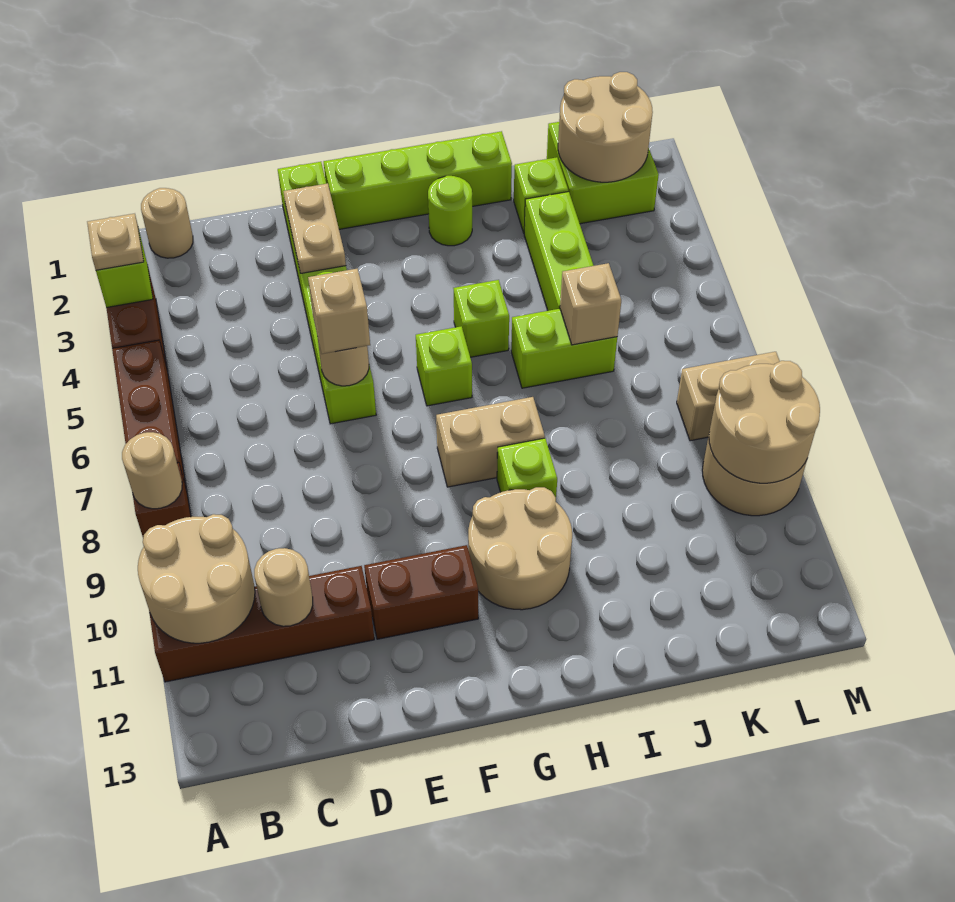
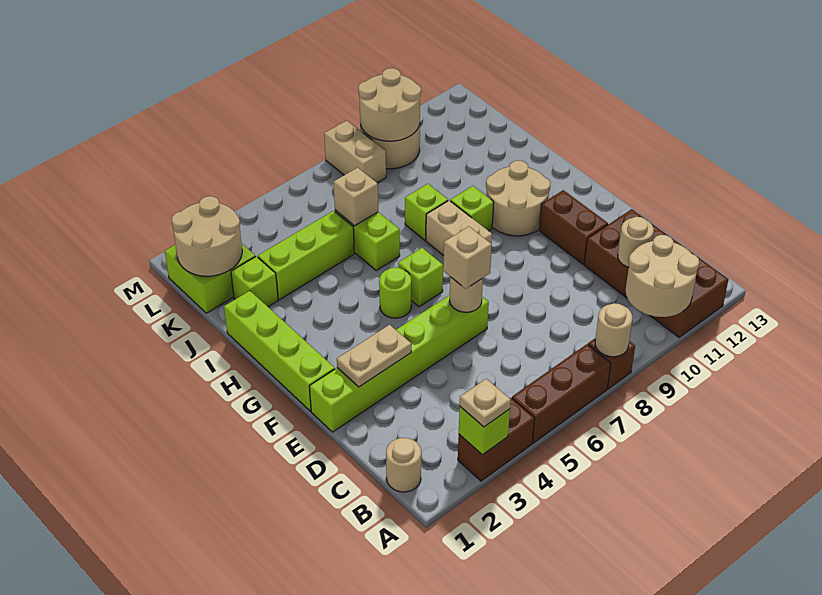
brown 1x4 brick [149,566,374,682] -> brown 2x4 brick [584,209,729,337]
lime 1x1 round brick [428,176,472,246] -> lime 1x1 round brick moved to [379,267,411,318]
lime 1x1 brick [453,280,509,357] -> lime 1x1 brick moved to [405,184,448,240]

